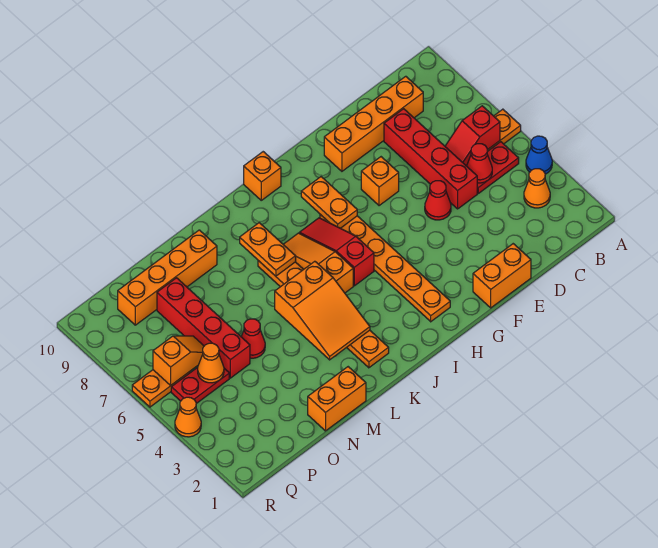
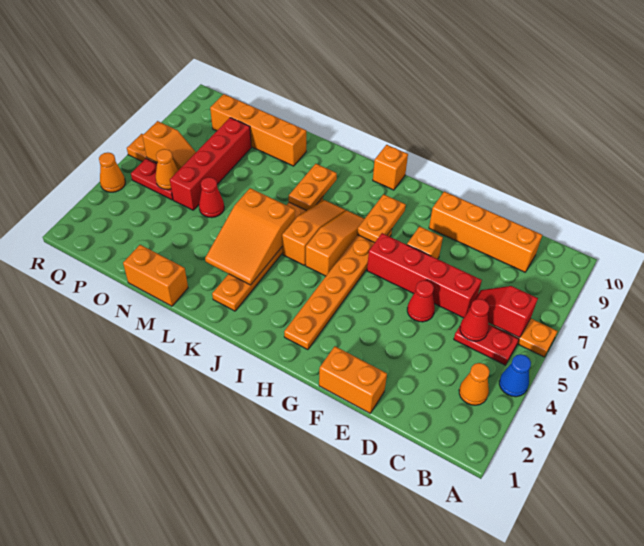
red 1x4 brick [384,109,477,209] -> red 1x4 brick turned to [367,233,482,318]
red 1x3 slope [299,218,374,286] -> orange 1x3 slope [306,210,364,276]

